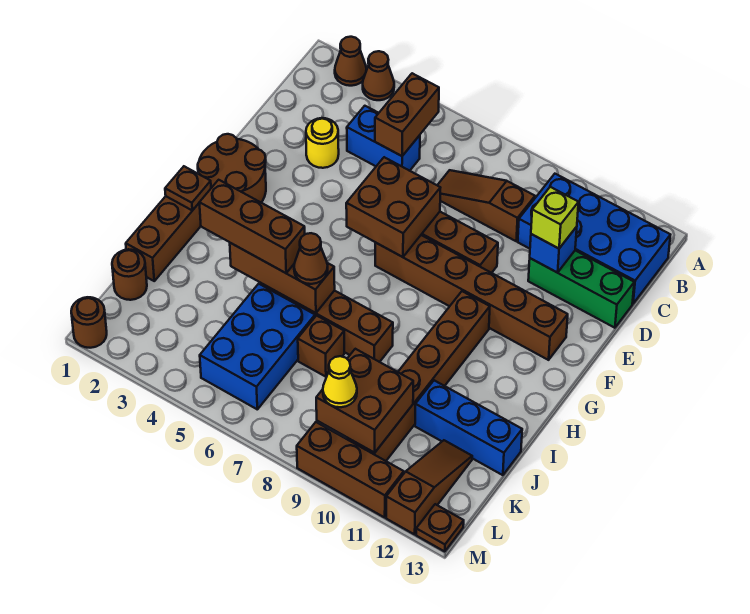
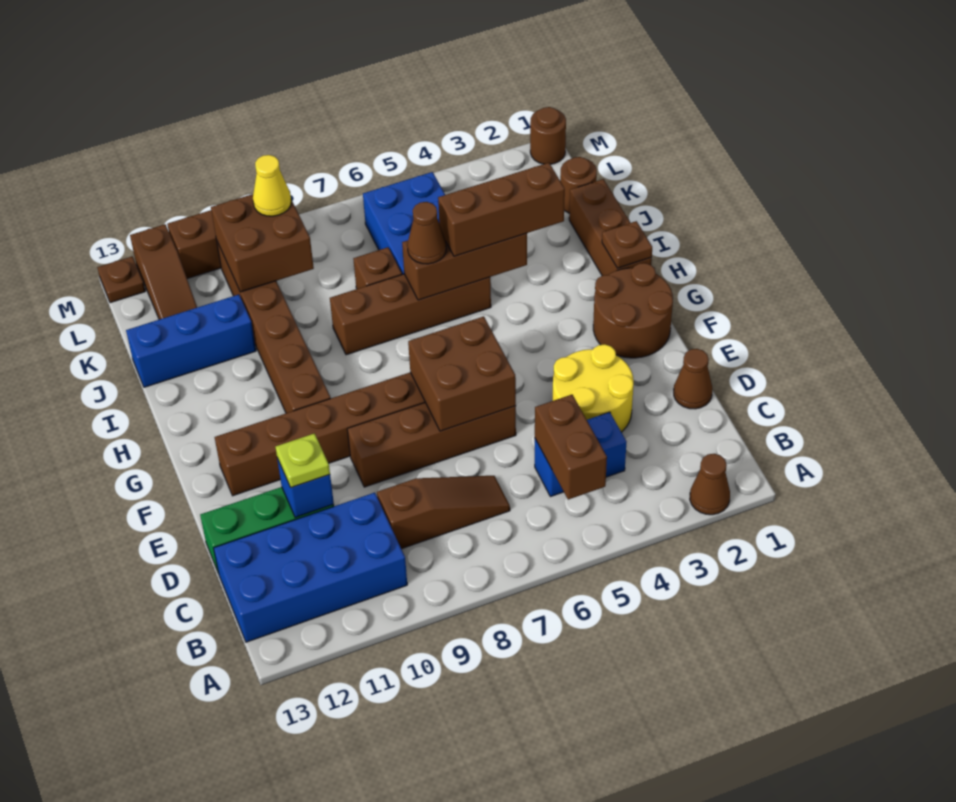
brown 1x1 cone [363,51,394,100] -> brown 1x1 cone moved to [674,349,712,409]
yellow 1x1 round brick [306,118,339,168] -> yellow 2x2 round brick [553,344,634,432]
lime 1x1 brick [531,187,579,249] -> lime 1x1 plate [276,433,330,488]

